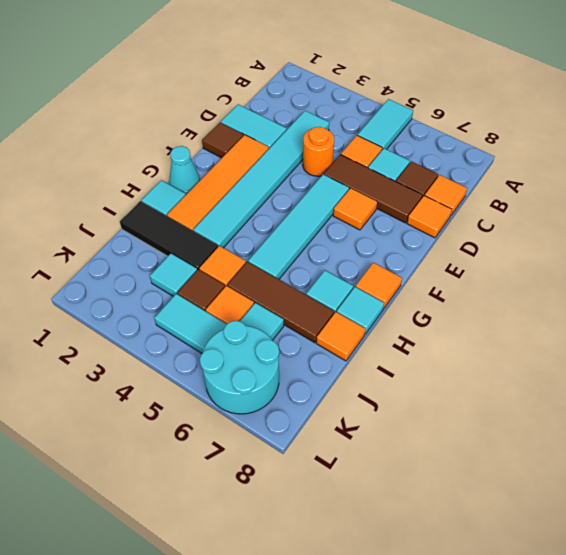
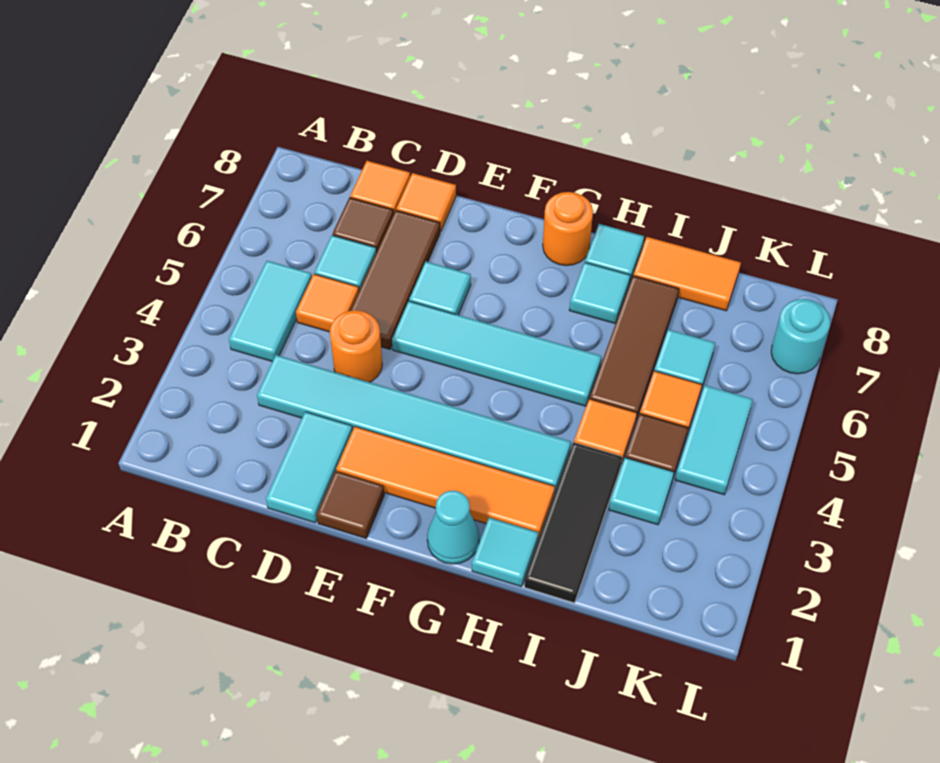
cyan 1x2 tile [358,99,413,150] -> cyan 1x2 tile turned to [229,261,312,361]
orange 1x1 tile [333,188,377,230] -> cyan 1x1 tile [409,262,471,315]
orange 1x1 tile [356,263,402,309] -> orange 1x1 round brick [543,192,593,266]
orange 1x1 tile [316,312,365,361] -> orange 1x2 tile [633,237,741,311]
cyan 2x2 round brick [200,321,279,414] -> cyan 1x1 round brick [771,299,830,374]

